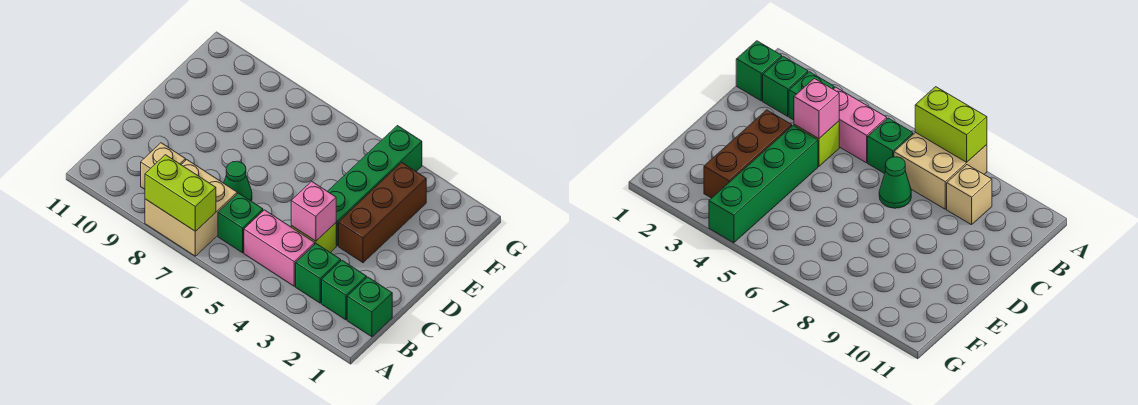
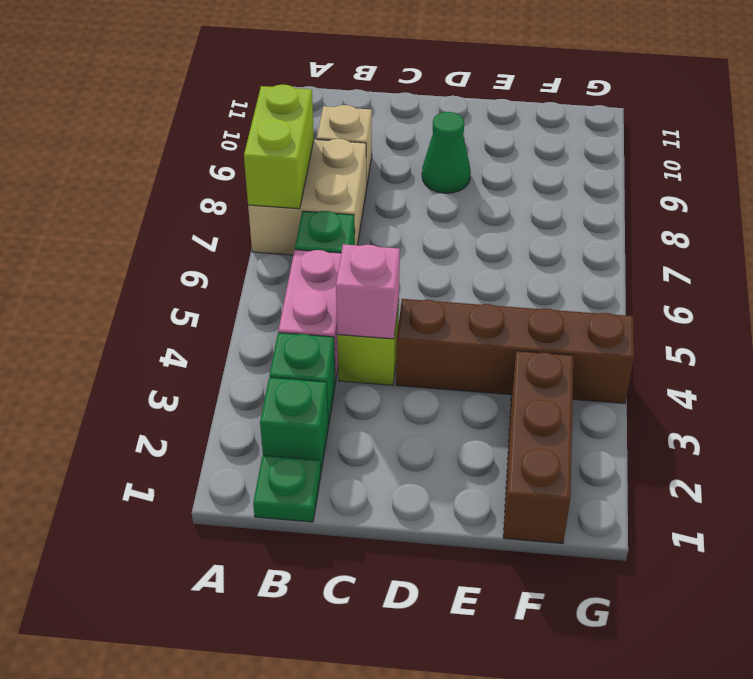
green 1x1 brick [347,277,392,337] -> green 1x1 plate [253,456,321,522]
green 1x1 cone [224,161,252,201] -> green 1x1 cone moved to [422,112,471,193]
brown 1x3 brick [339,163,426,263] -> brown 1x3 brick turned to [503,351,573,543]
green 1x4 brick [328,126,422,246] -> brown 1x4 brick [396,299,634,404]

